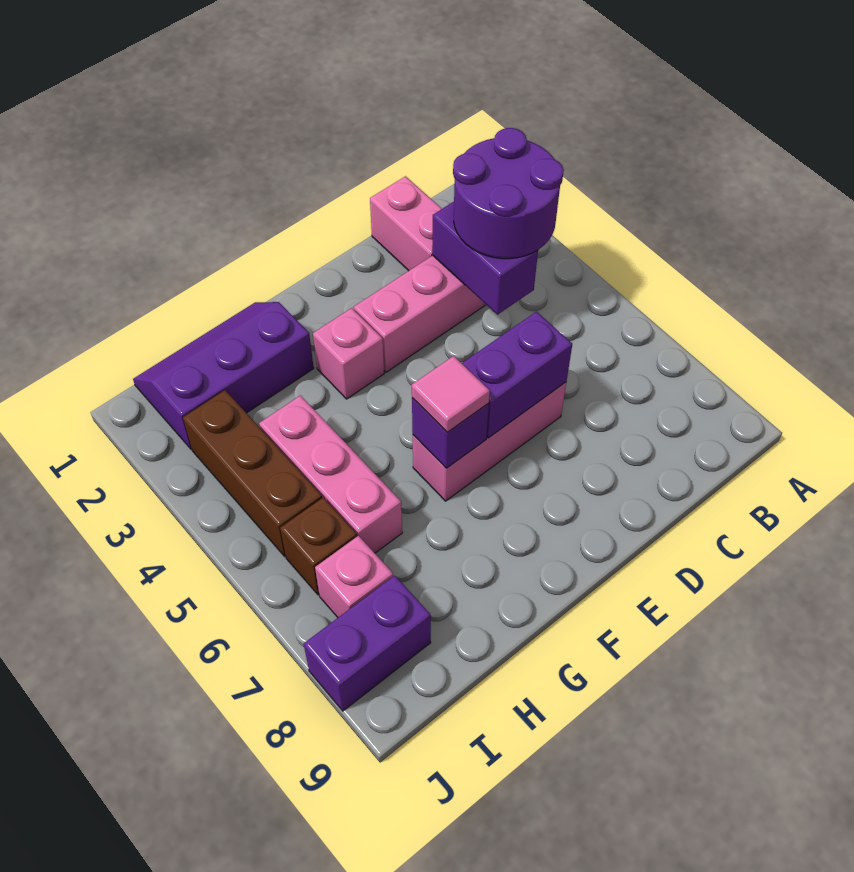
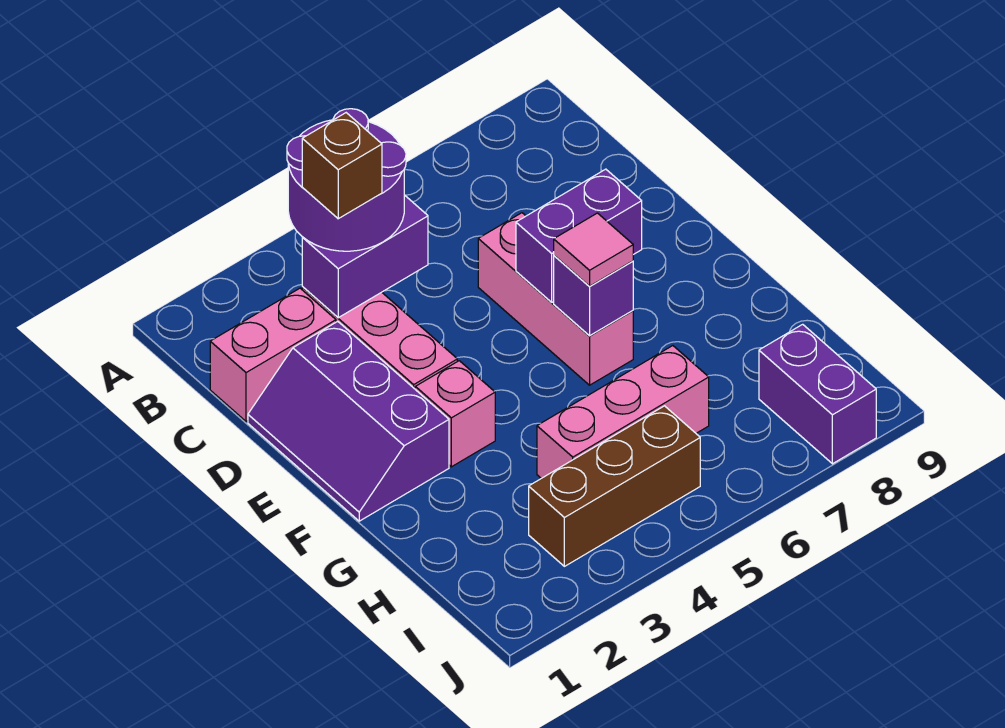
purple 1x2 brick [462,311,572,438] -> purple 1x2 brick turned to [516,169,642,302]
purple 2x3 slope [133,302,314,449] -> purple 2x3 slope moved to [248,321,449,521]
brown 1x1 brick [280,497,357,595] -> brown 1x1 brick moved to [302,113,382,219]
pink 1x1 brick [315,536,393,617] -> none

